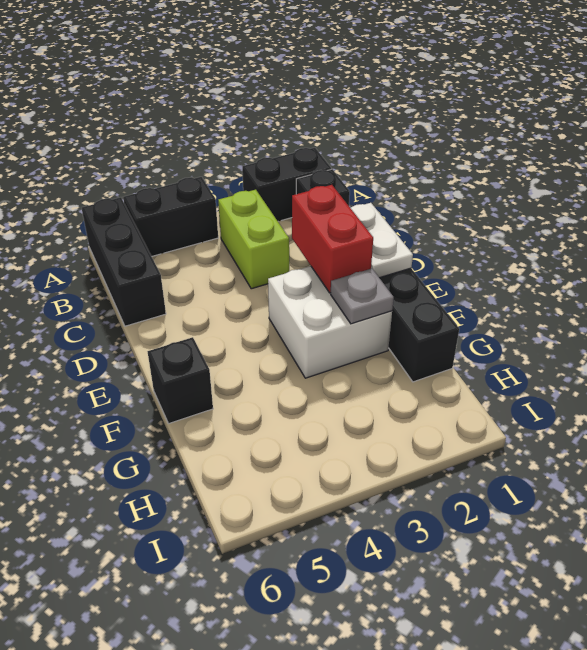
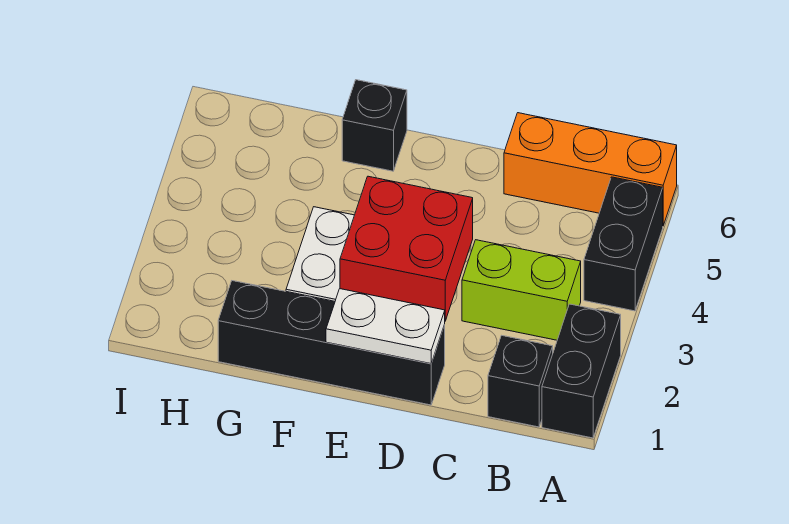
black 1x3 brick [82,197,166,326] -> orange 1x3 brick [504,113,677,225]
red 1x2 brick [292,185,373,293] -> red 2x2 brick [340,176,473,321]
grey 1x1 plate [331,269,394,324] -> none

